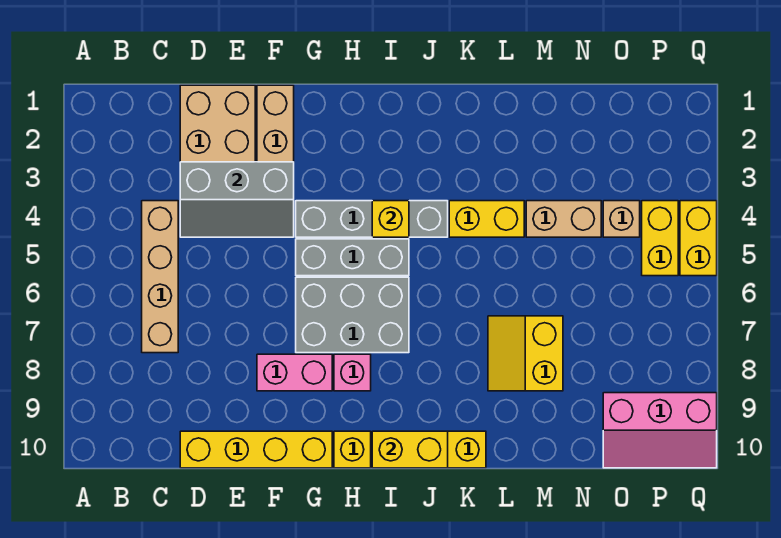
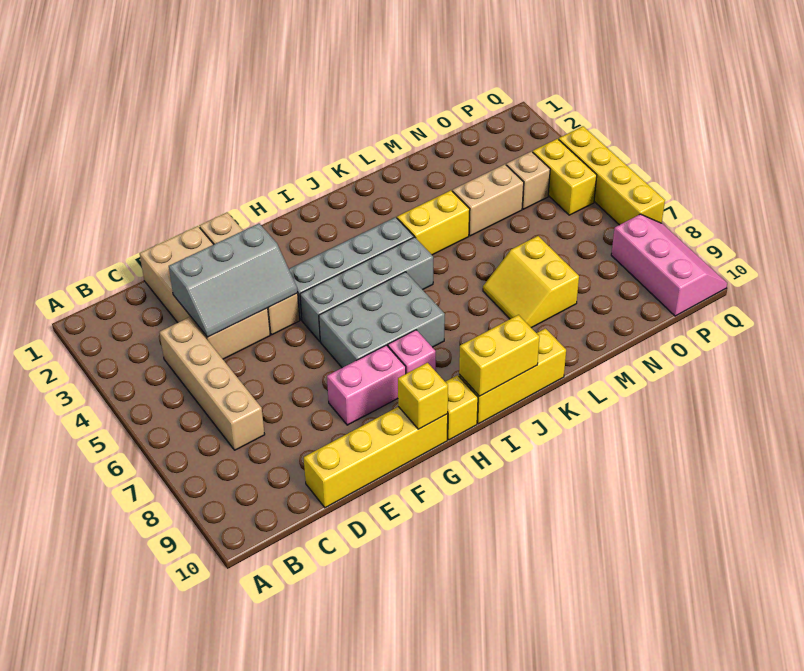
grey 1x3 brick [296,239,409,276] -> grey 1x4 brick [300,237,433,341]
yellow 1x1 brick [372,201,409,237] -> yellow 1x1 brick moved to [398,363,448,429]
pink 2x3 slope [603,393,717,468] -> pink 2x3 slope turned to [611,214,727,316]
yellow 1x2 brick [680,201,717,276] -> yellow 1x4 brick [559,126,665,225]

